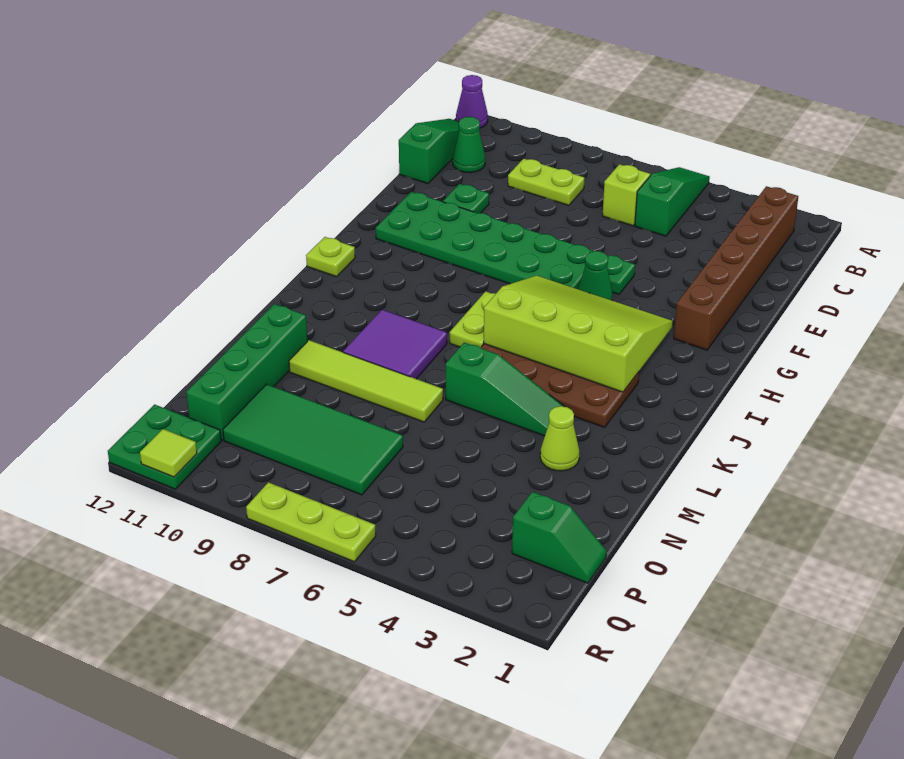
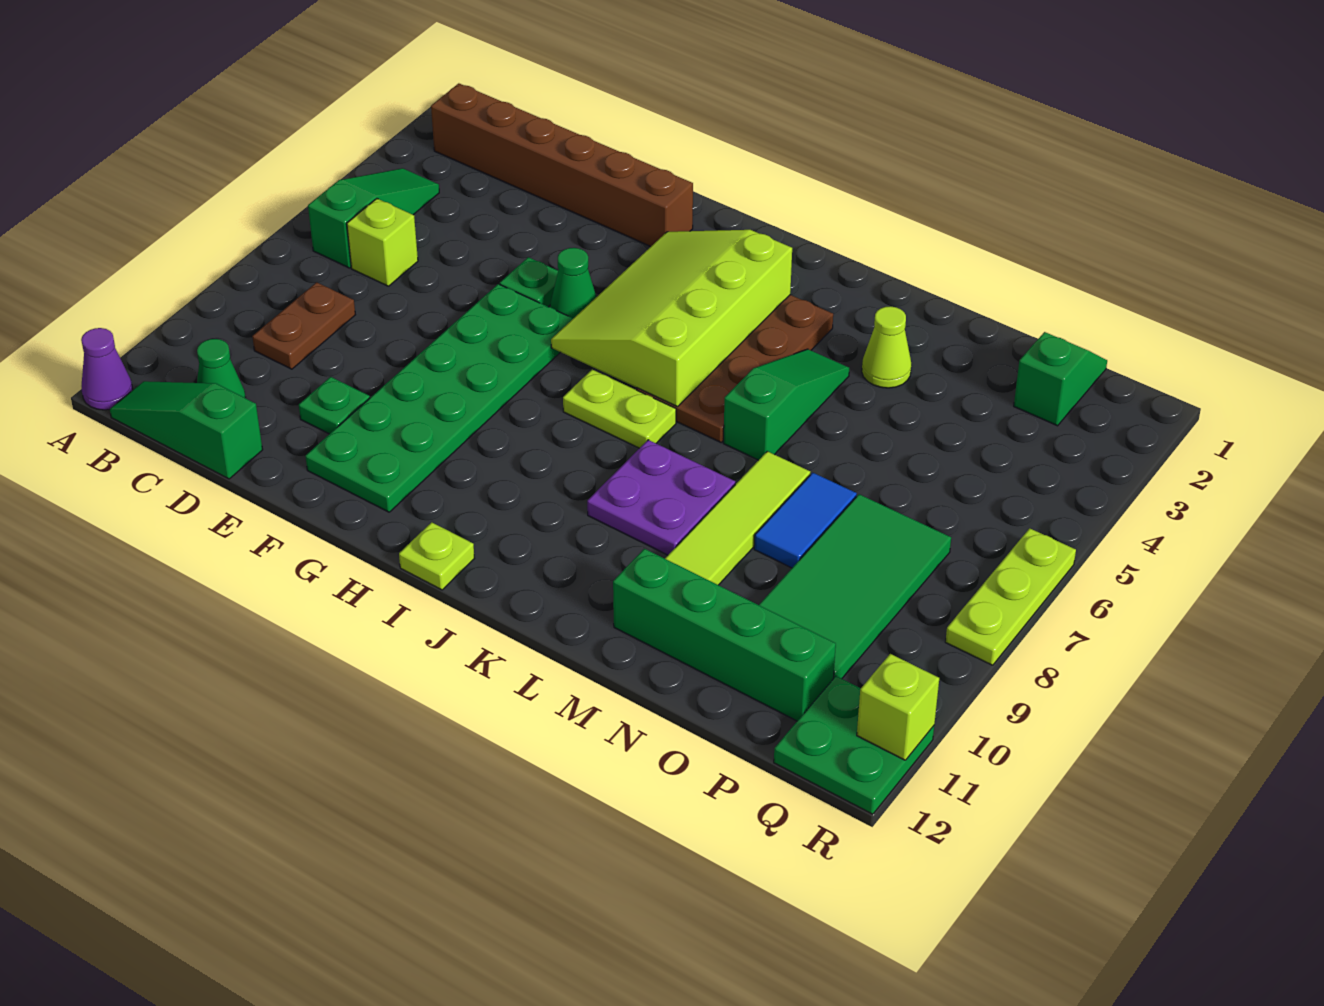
green 1x3 slope [635,167,710,236] -> green 1x3 slope turned to [308,168,439,268]
lime 1x2 plate [508,159,584,205] -> brown 1x2 plate [252,282,355,369]
purple 2x2 tile [343,310,447,379] -> purple 2x2 plate [587,440,735,555]
none -> blue 1x2 tile [754,473,857,568]
lime 1x1 tile [140,429,197,477] -> lime 1x1 brick [857,654,939,760]

